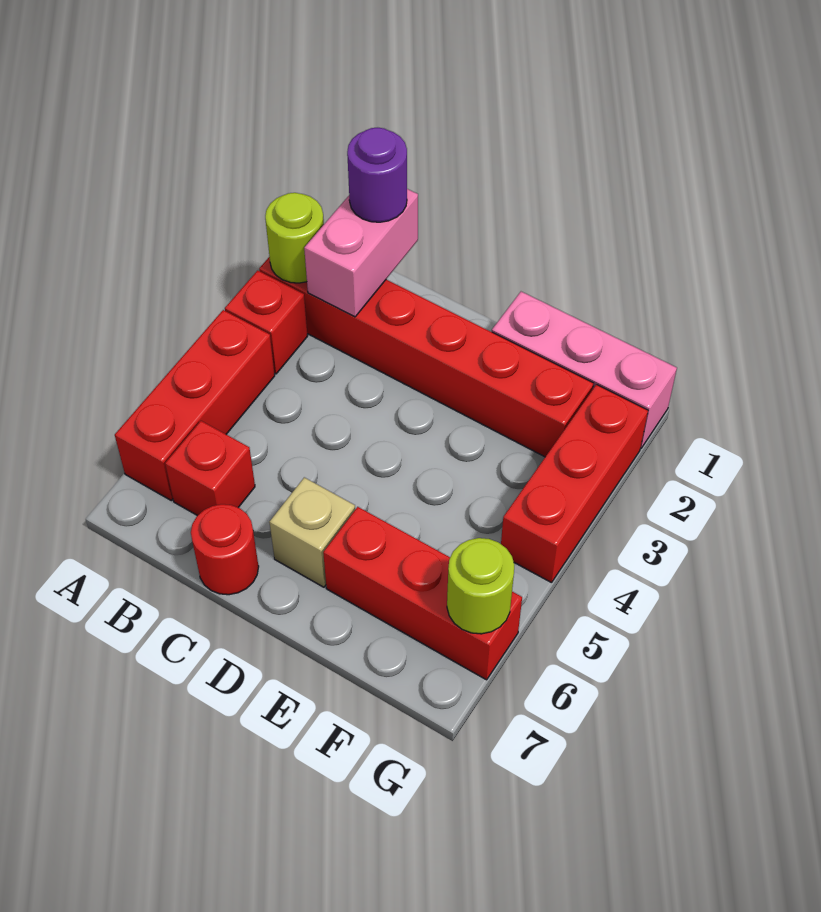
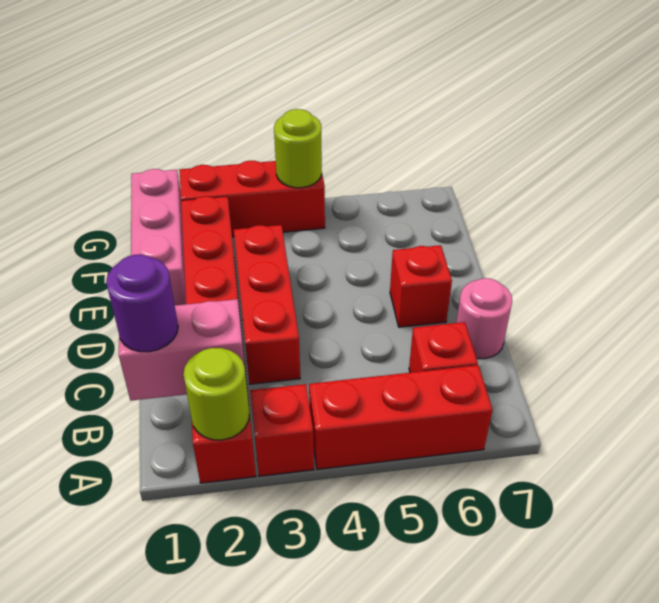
red 1x1 round brick [191,504,259,595] -> pink 1x1 round brick [456,278,512,359]
tan 1x1 brick [269,477,355,587] -> red 1x1 brick [390,245,452,327]
red 1x3 brick [323,507,522,680] -> red 1x3 brick moved to [234,225,300,384]
lime 1x1 round brick [447,538,514,634] -> lime 1x1 round brick moved to [274,109,322,188]

